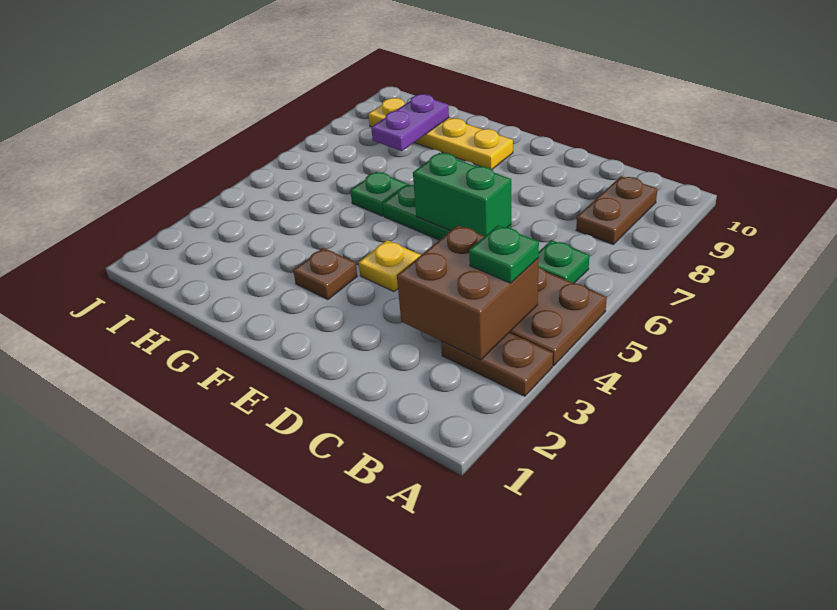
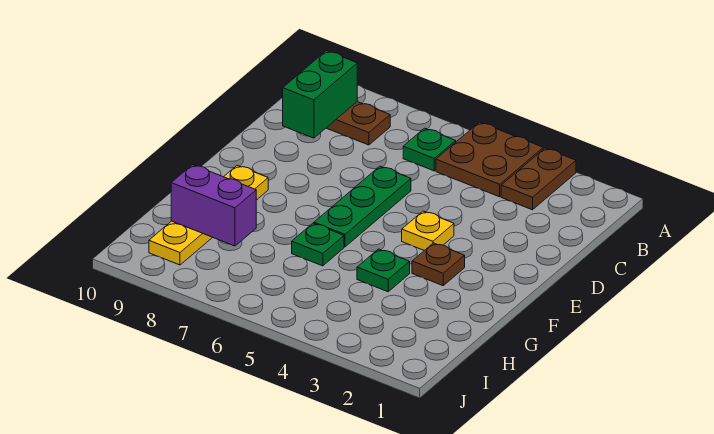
brown 2x2 brick [397,225,539,360] -> none
green 1x1 plate [469,225,539,283] -> green 1x1 plate moved to [357,249,410,292]
green 1x2 brick [413,153,511,236] -> green 1x2 brick moved to [283,51,357,138]
purple 1x2 plate [371,94,449,151] -> purple 1x2 brick [171,165,256,246]

